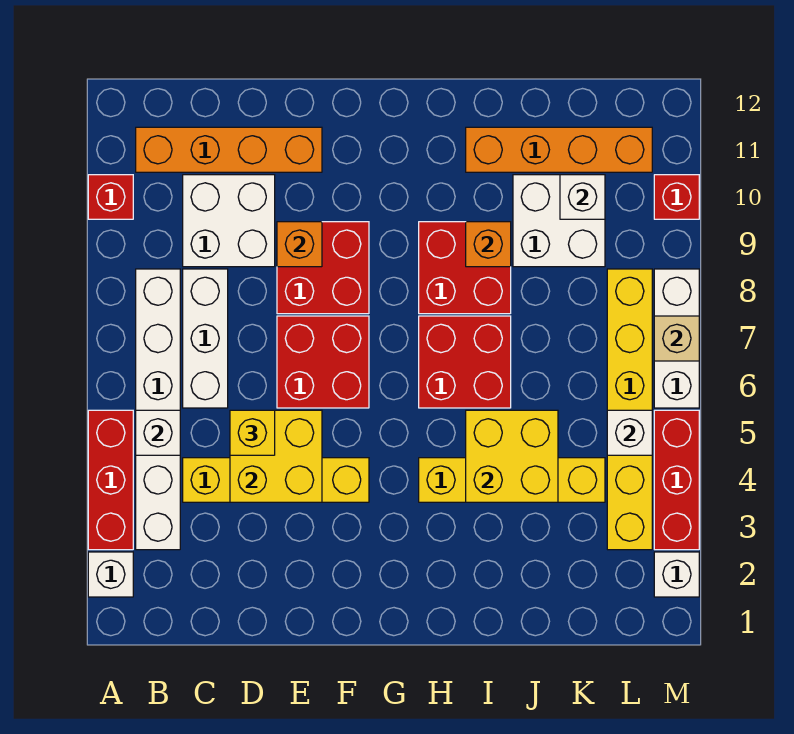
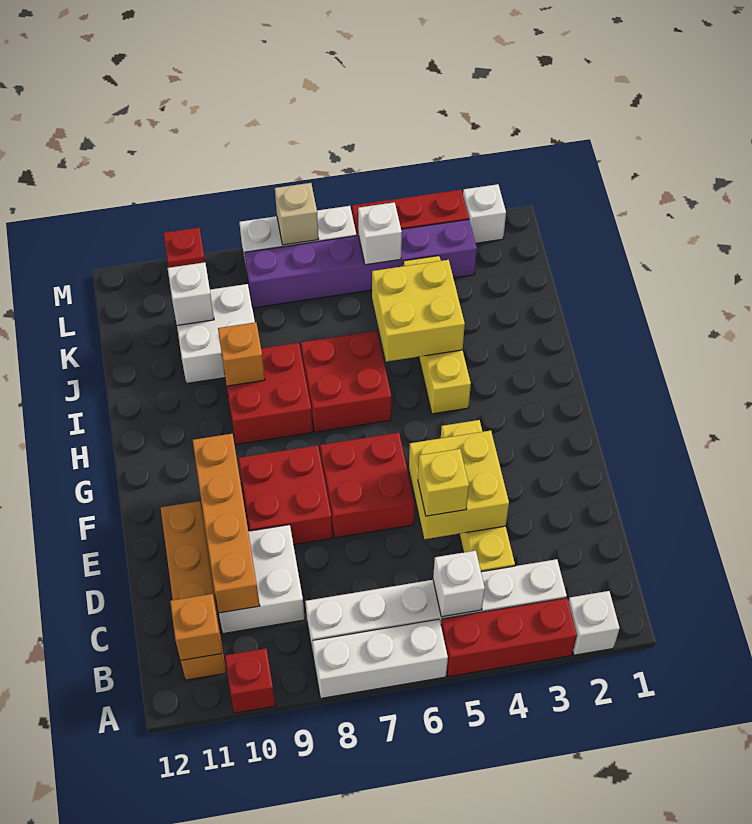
white 1x3 brick [183,269,228,408] -> white 1x3 brick moved to [312,619,448,698]
orange 1x1 brick [277,222,322,267] -> orange 1x1 brick moved to [170,594,222,660]
orange 1x4 brick [466,127,652,172] -> orange 1x4 brick moved to [193,434,260,613]
yellow 1x6 brick [607,269,652,550] -> purple 1x6 brick [245,220,477,308]

